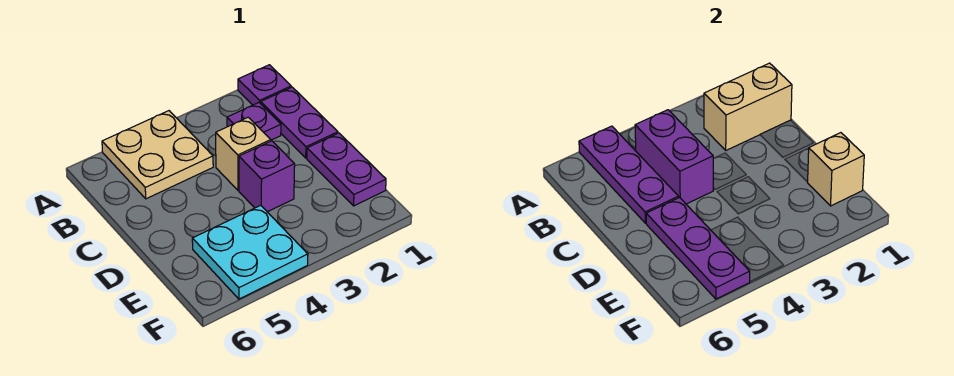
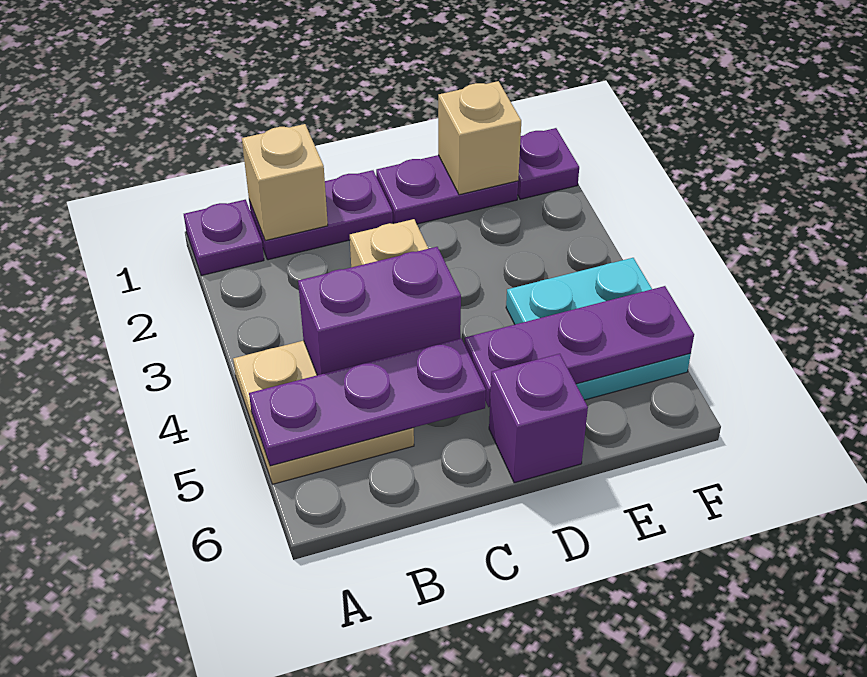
tan 1x2 brick [704,63,792,150] -> tan 1x1 brick [242,124,328,241]
purple 1x1 plate [227,103,281,140] -> purple 1x1 plate moved to [518,128,579,199]
purple 1x1 brick [239,141,295,212] -> purple 1x1 brick moved to [489,354,588,483]

